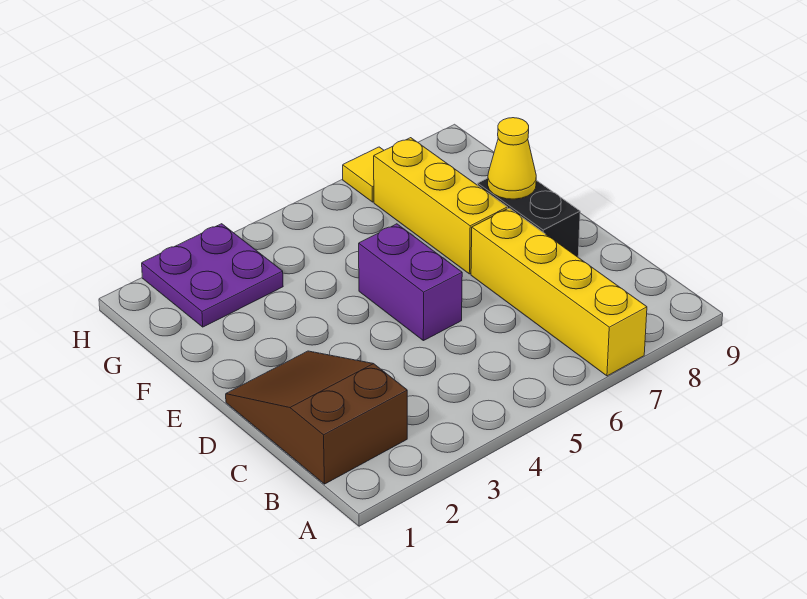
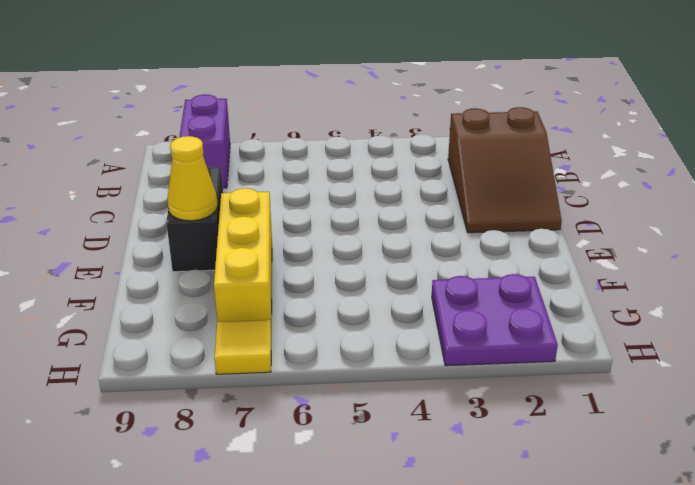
yellow 1x4 brick [471,208,647,376] -> none
purple 1x2 brick [359,224,462,341] -> purple 1x2 brick moved to [179,94,230,188]

